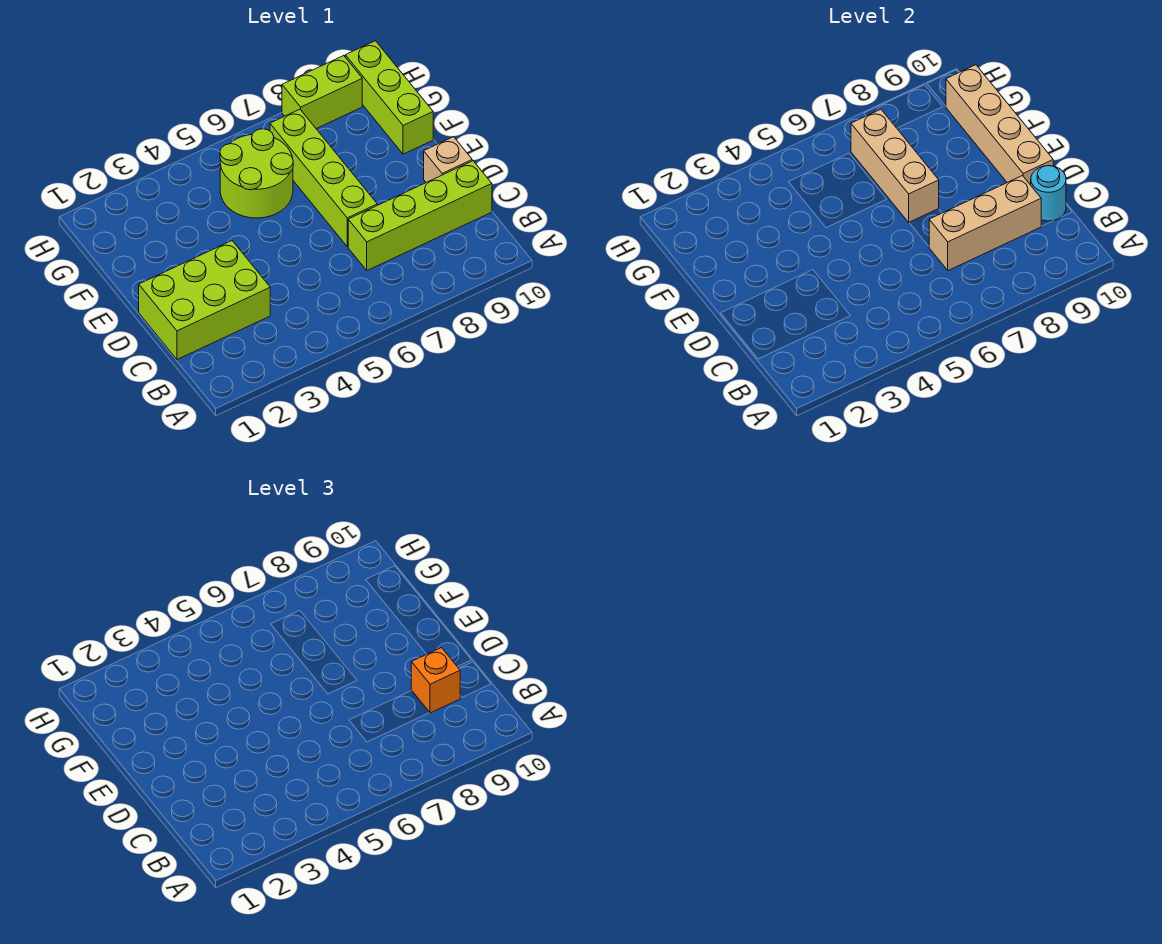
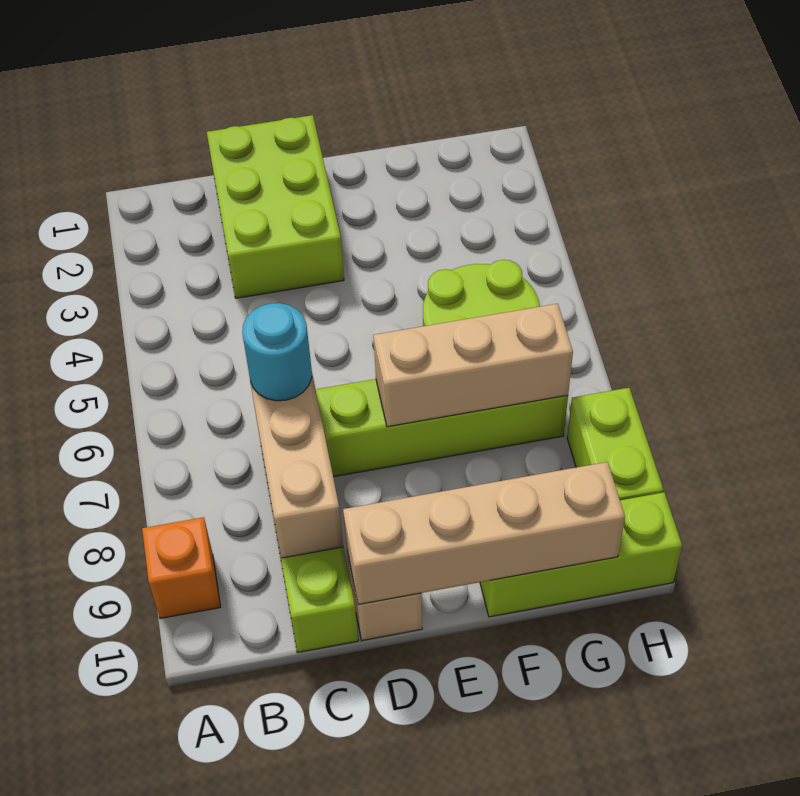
orange 1x1 brick [411,648,460,713] -> orange 1x1 brick moved to [142,517,221,619]
cyan 1x1 round brick [1031,166,1066,221] -> cyan 1x1 round brick moved to [242,303,312,401]

